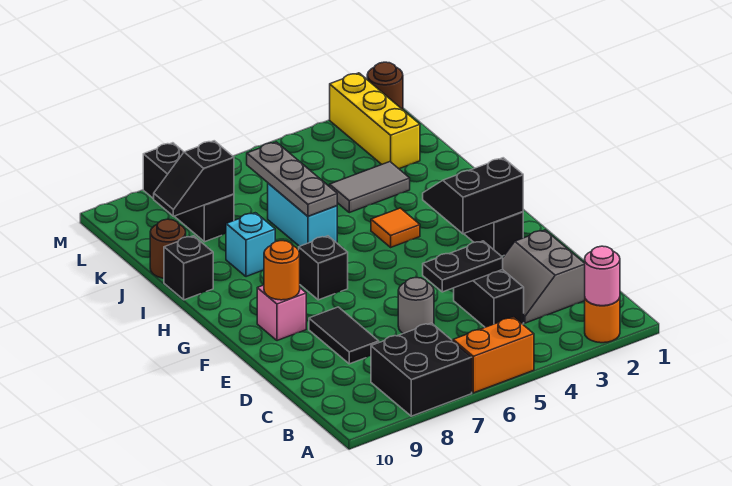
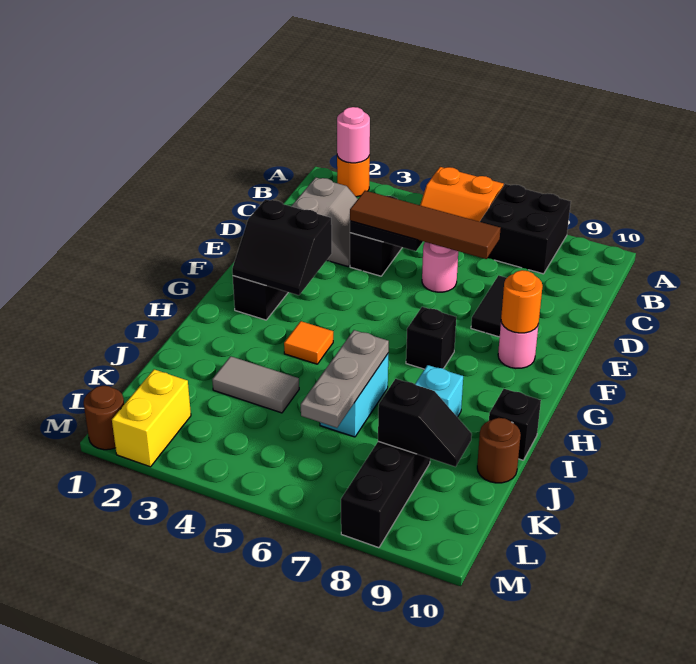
none -> brown 1x4 tile [350,191,501,259]
grey 1x1 round brick [398,277,434,333] -> pink 1x1 round brick [422,242,458,292]
pink 1x1 brick [257,285,306,341] -> pink 1x1 round brick [498,322,538,368]
yellow 1x3 brick [330,73,420,169] -> yellow 1x2 brick [112,369,191,467]

